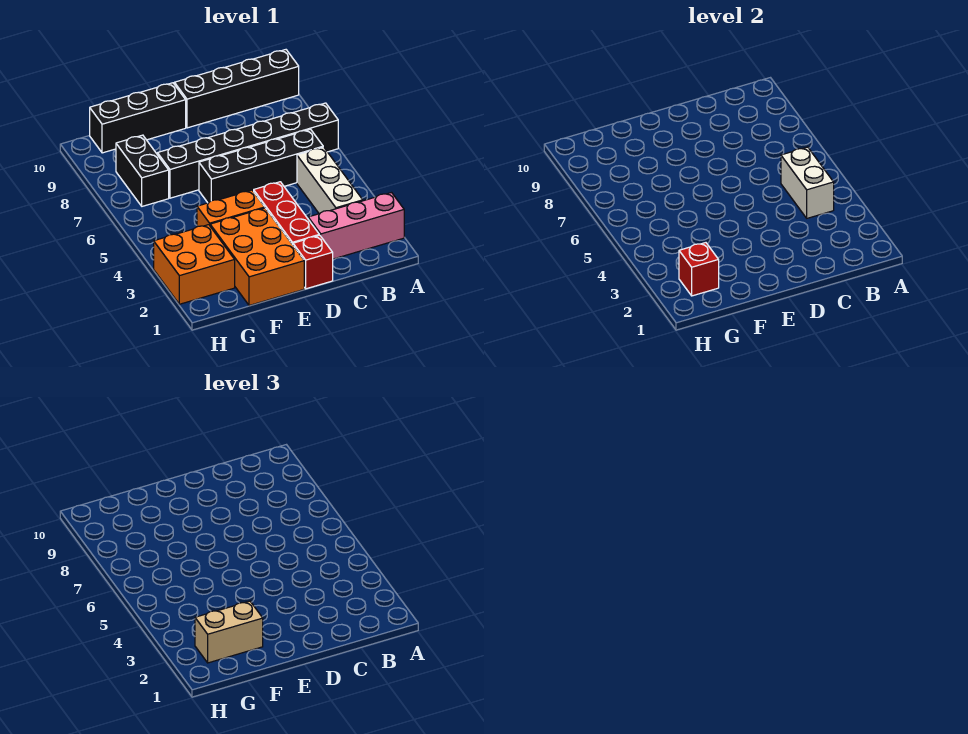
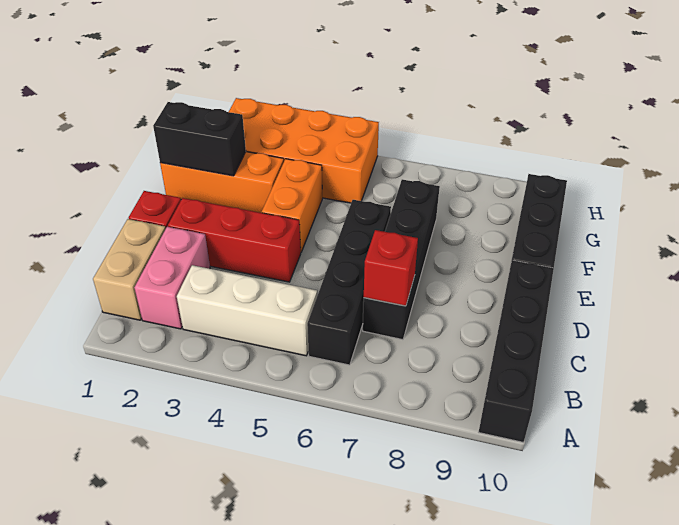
pink 1x3 brick [308,193,404,259] -> pink 1x2 brick [134,227,210,329]
black 1x6 brick [157,103,338,198] -> black 1x4 brick [363,179,440,340]
white 1x2 brick [781,147,834,218] -> none
orange 2x3 brick [210,208,304,306] -> orange 1x3 brick [160,152,284,213]
tan 1x2 brick [195,601,263,663] -> tan 1x2 brick moved to [93,219,166,320]
orange 2x2 brick [154,225,235,304] -> orange 2x4 brick [229,98,379,203]
red 1x1 brick [679,243,719,296] -> red 1x1 brick moved to [364,230,418,306]
black 1x2 brick [116,135,169,206] -> black 1x2 brick moved to [153,102,246,176]

